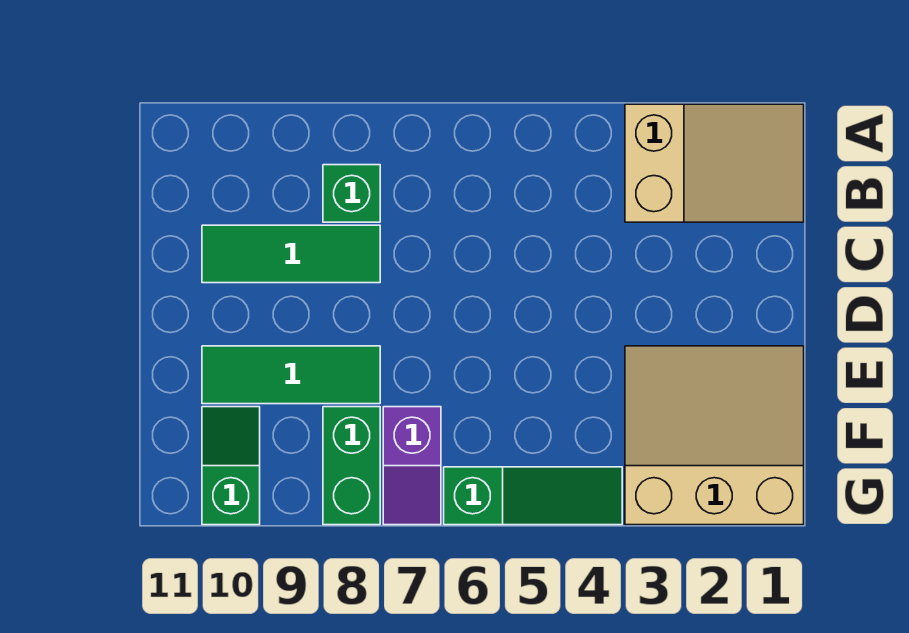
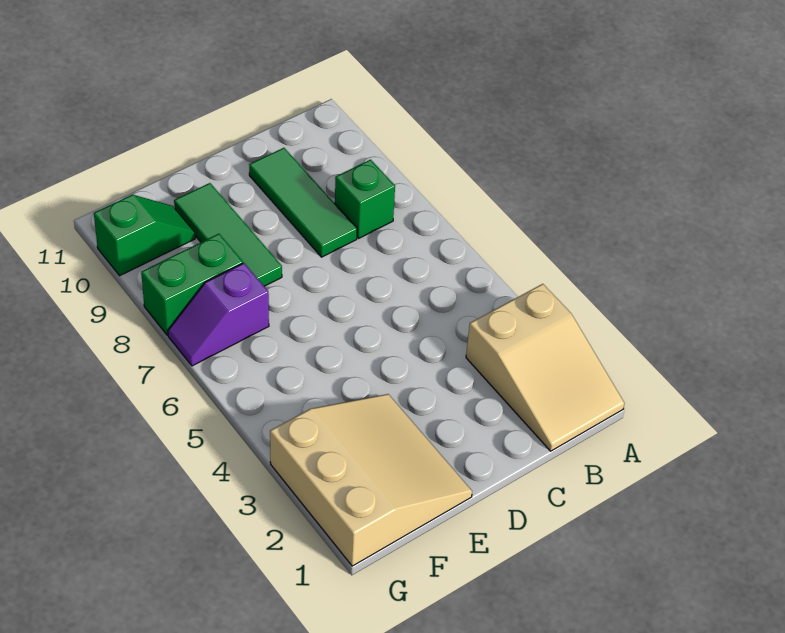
green 1x3 slope [444,467,622,525] -> none

